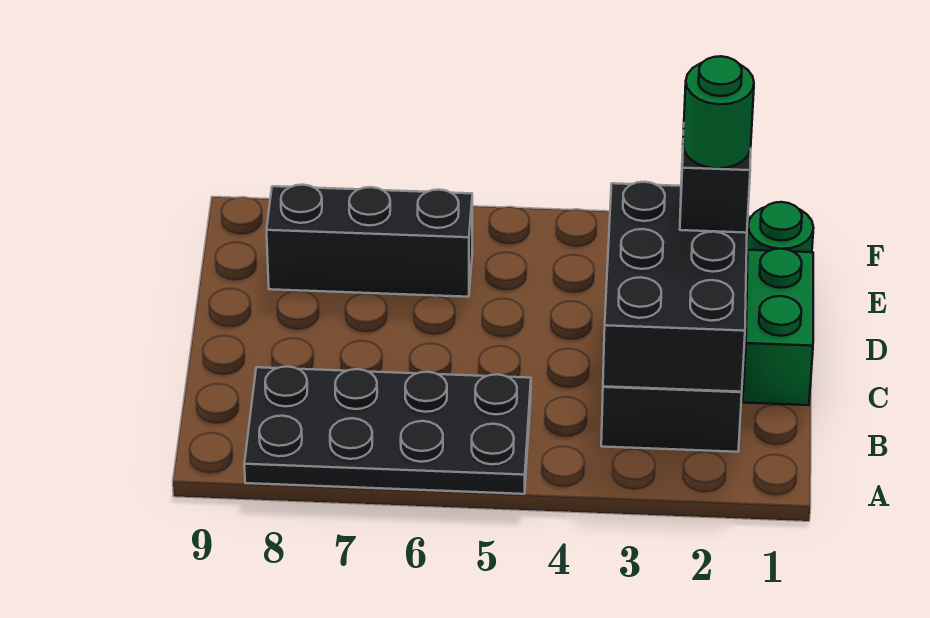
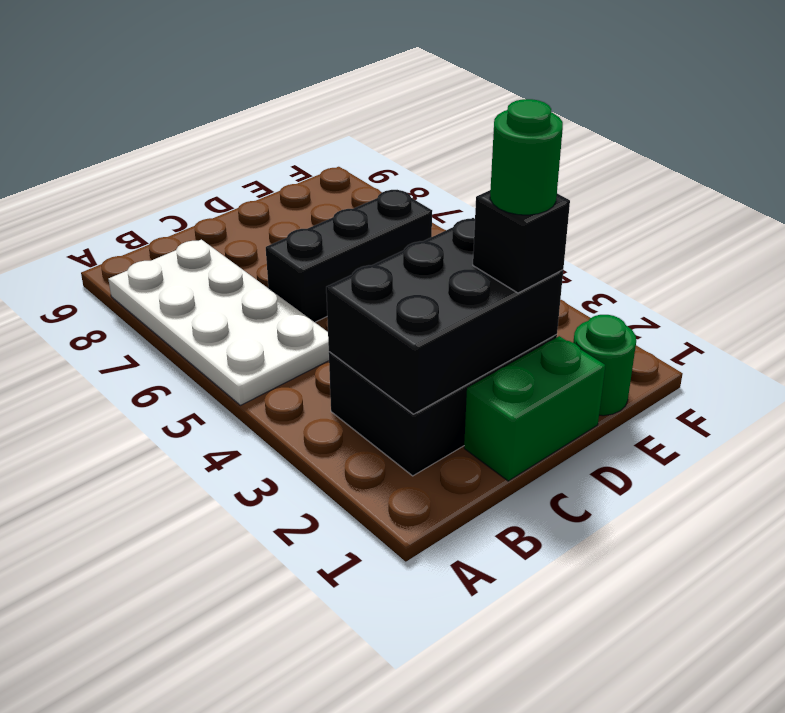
black 2x4 plate [244,367,531,494] -> white 2x4 plate [108,240,329,405]
black 1x3 brick [267,185,472,297] -> black 1x3 brick turned to [266,190,432,322]

